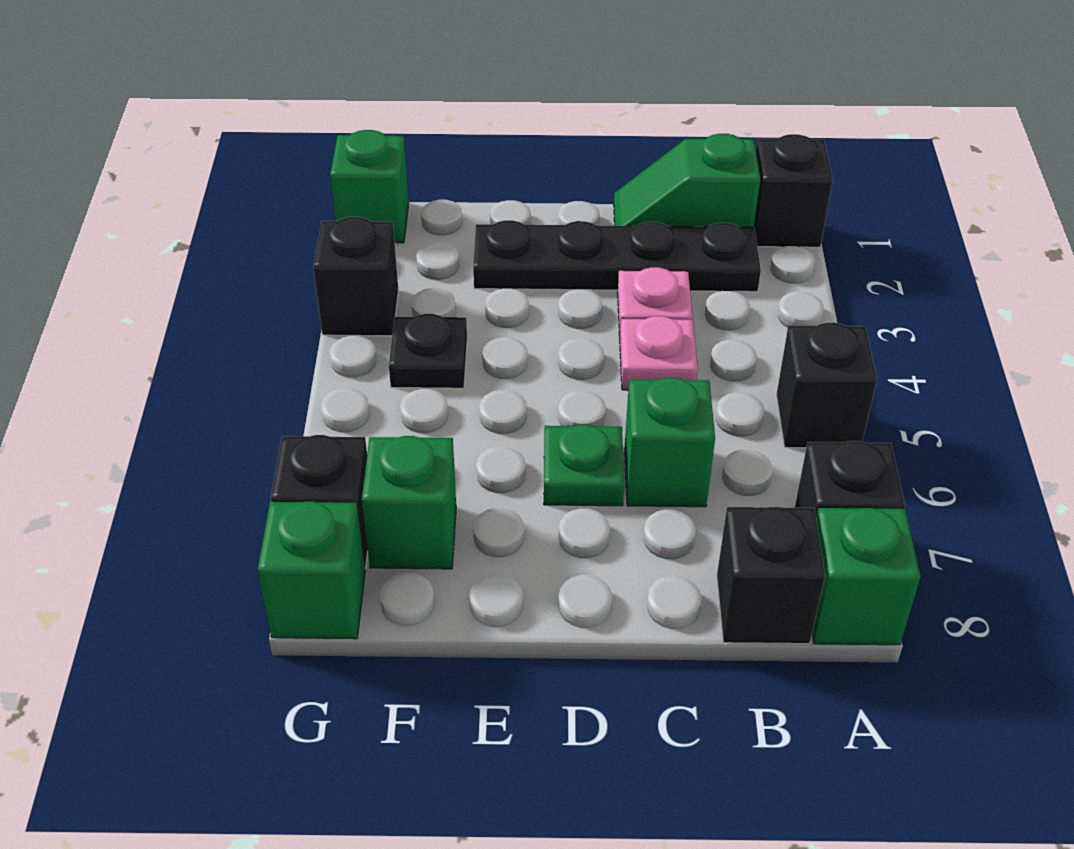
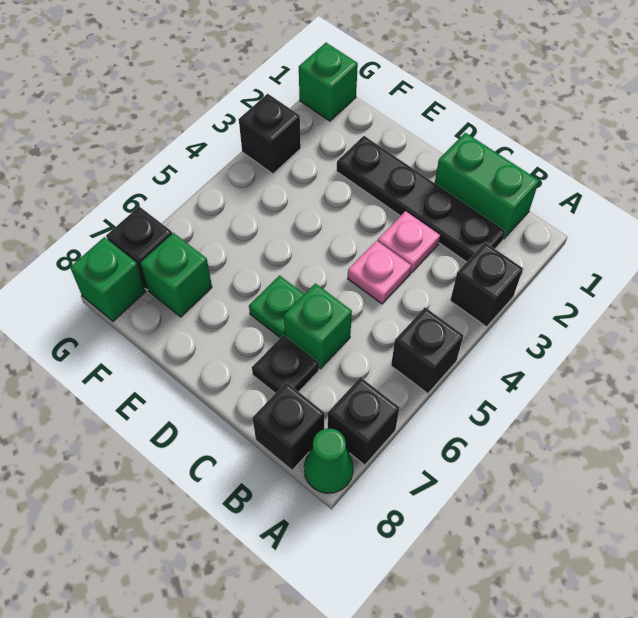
black 1x1 brick [754,134,833,247] -> black 1x1 brick moved to [450,242,523,327]
green 1x1 brick [812,508,921,645] -> green 1x1 cone [304,429,353,493]
green 1x2 slope [614,134,760,227] -> green 1x2 brick [435,133,539,239]
black 1x1 plate [389,314,467,388] -> black 1x1 plate moved to [252,335,319,393]

